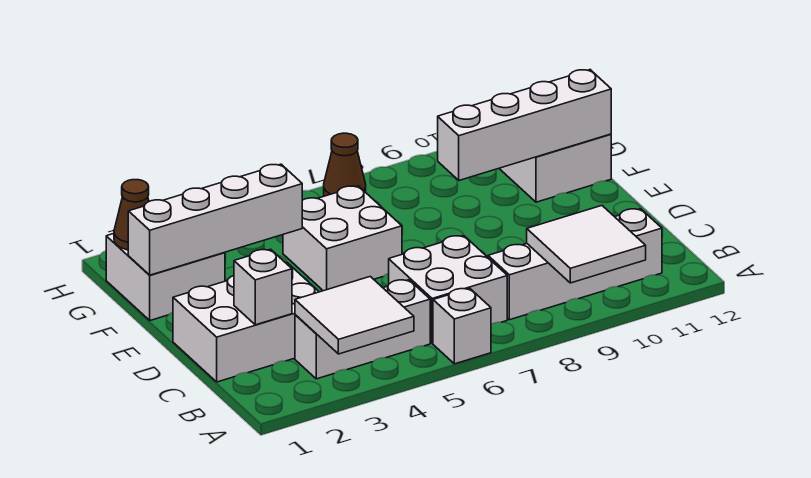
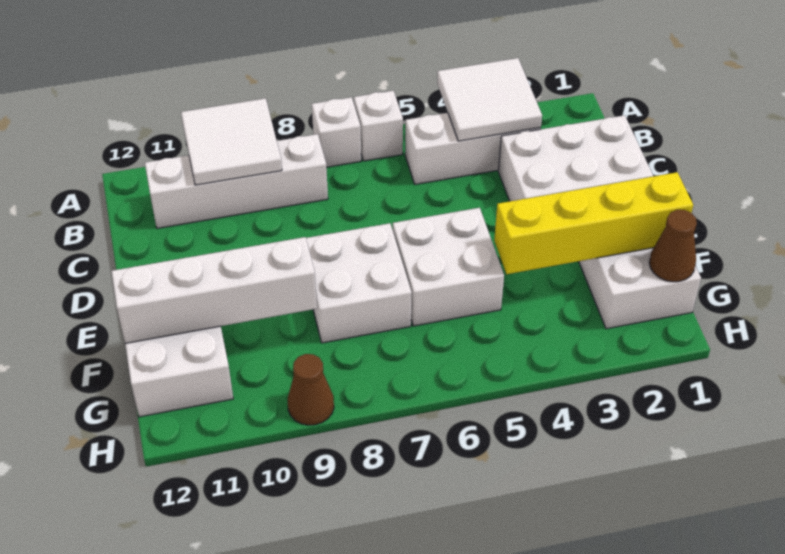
white 2x2 brick [389,236,507,343] -> white 2x2 brick moved to [306,223,412,343]
white 1x1 brick [234,249,292,325] -> white 1x1 brick moved to [312,97,361,167]
white 1x4 brick [128,164,302,275] -> yellow 1x4 brick [494,172,693,274]
brown 1x1 cone [324,133,366,196] -> brown 1x1 cone moved to [288,354,334,425]

